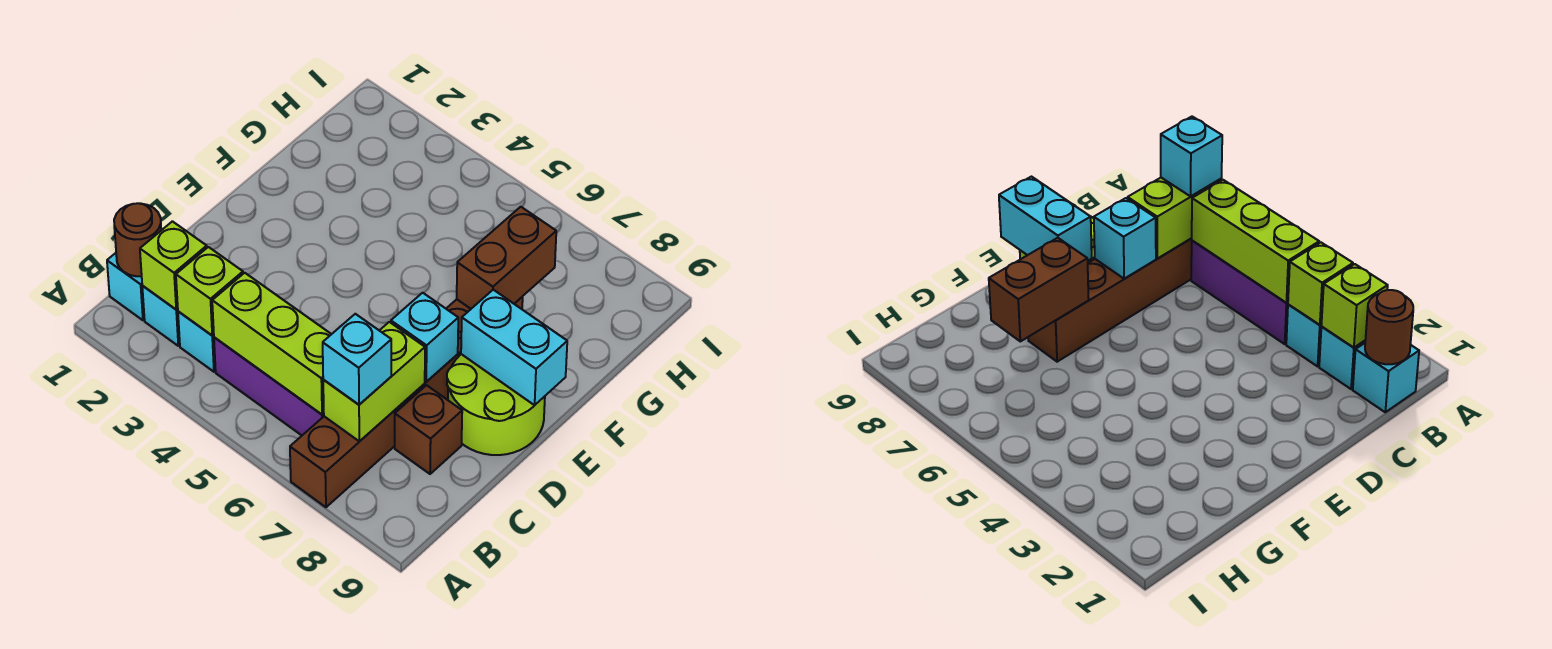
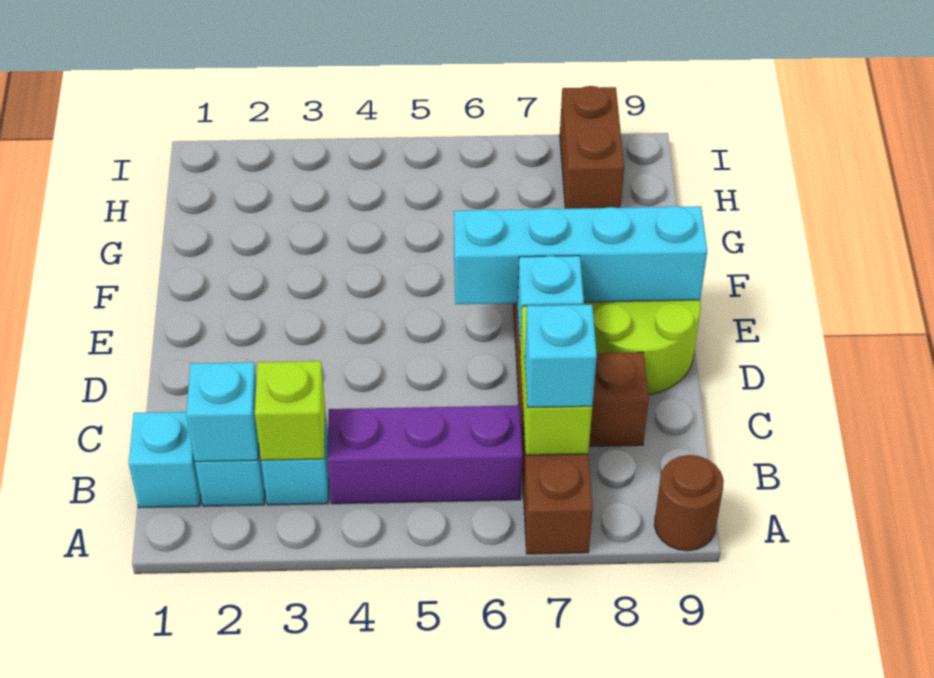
brown 1x1 round brick [114,203,161,276] -> brown 1x1 round brick moved to [654,455,724,551]
lime 1x1 brick [140,221,207,310] -> cyan 1x1 brick [186,362,259,462]
lime 1x3 brick [212,273,331,414] -> none
cyan 1x2 brick [461,290,567,405] -> cyan 1x4 brick [454,206,707,304]
brown 1x2 brick [457,207,556,309] -> brown 1x2 brick moved to [560,86,624,209]

